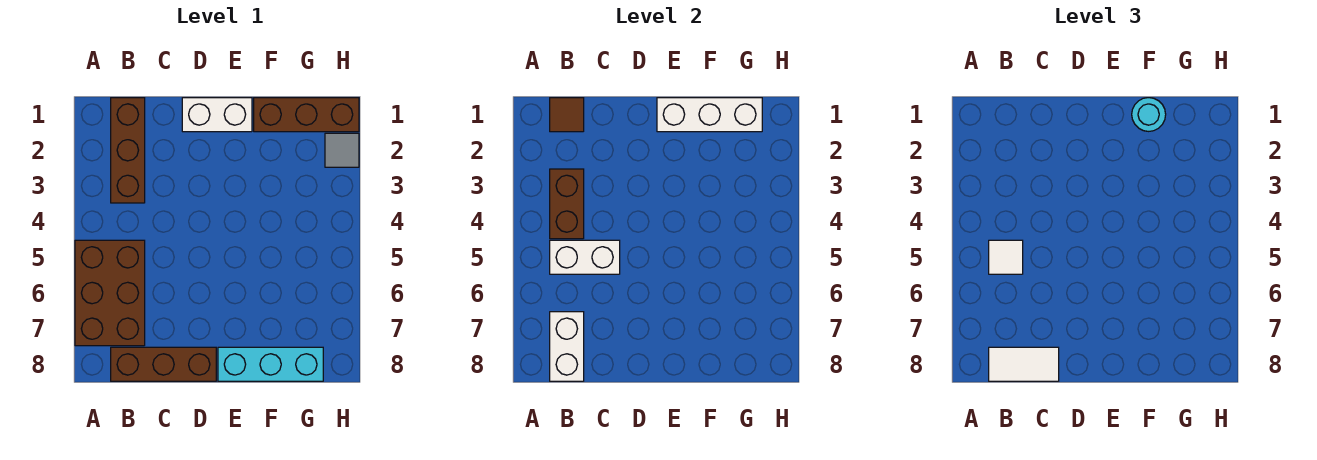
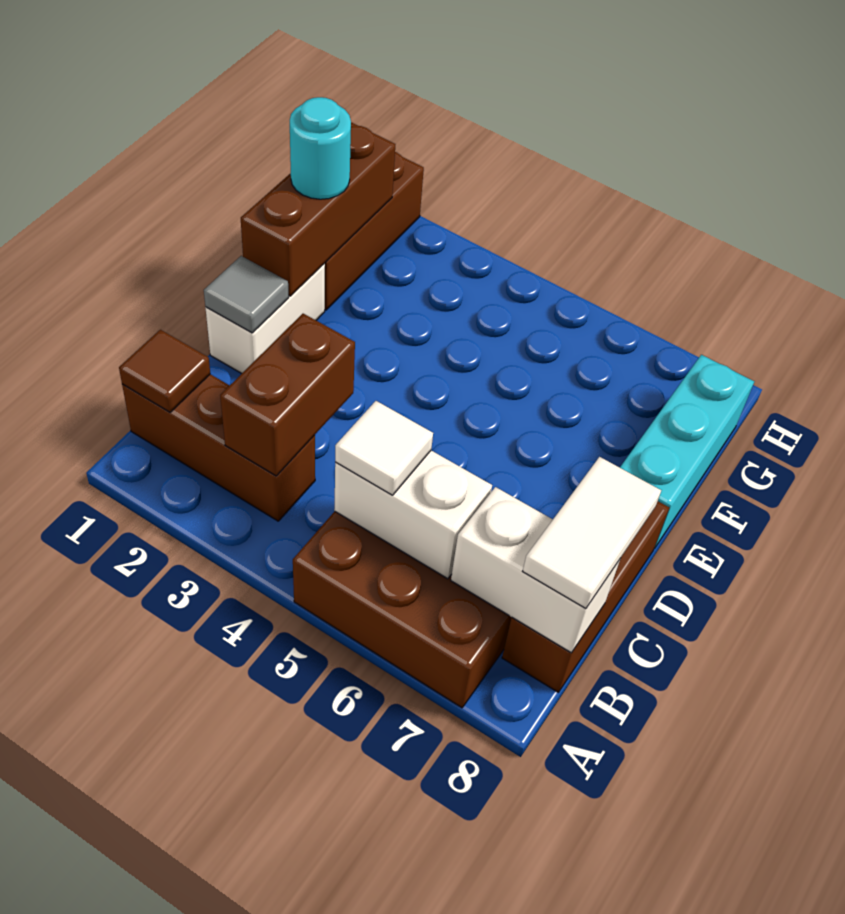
brown 1x2 brick [550,169,584,239] -> brown 1x2 brick turned to [220,314,355,476]
white 1x2 brick [550,240,620,274] -> white 1x2 brick turned to [334,451,492,579]
white 1x3 brick [657,98,762,132] -> brown 1x3 brick [241,122,395,296]
grey 1x1 tile [325,133,359,167] -> grey 1x1 tile moved to [204,256,289,333]

